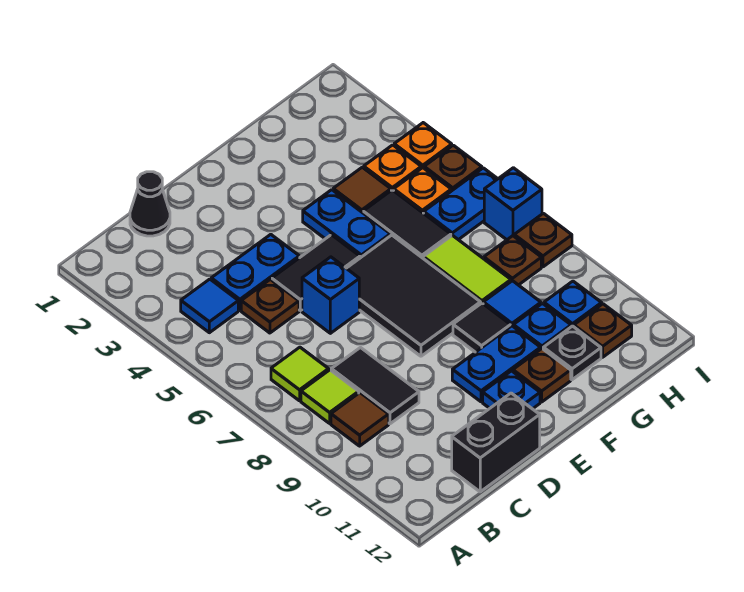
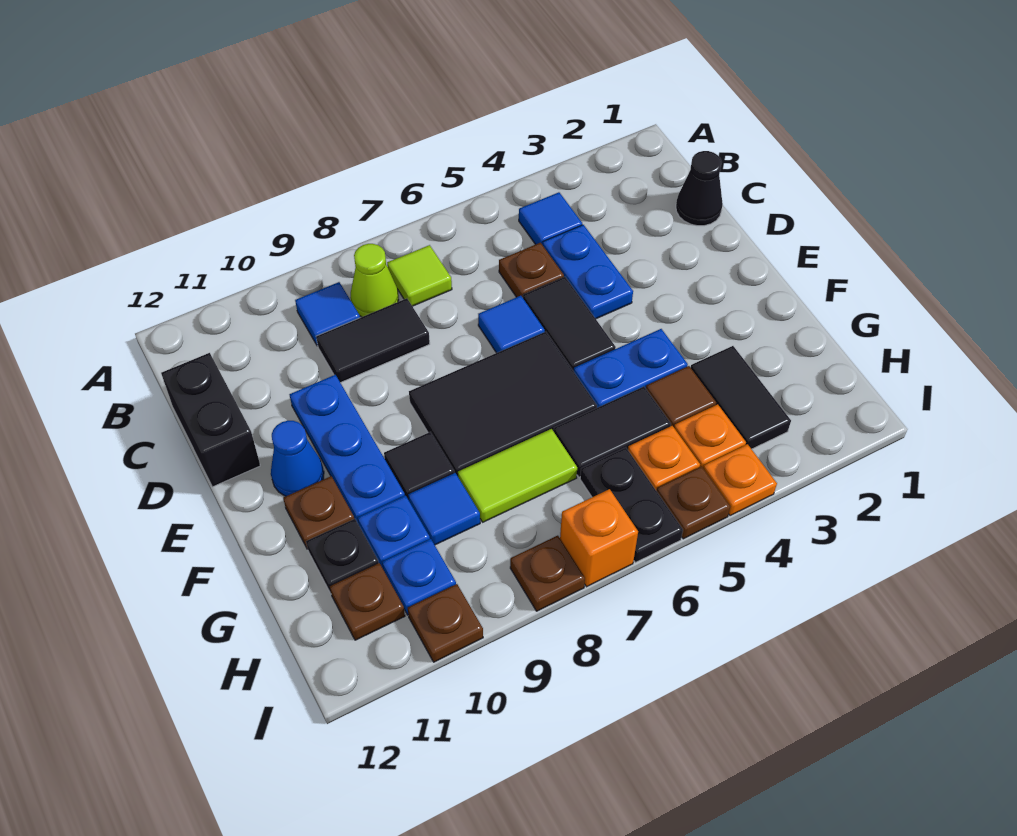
lime 1x1 tile [301,370,359,423] -> lime 1x1 cone [350,244,399,317]
brown 1x1 tile [331,393,389,446] -> blue 1x1 tile [295,282,360,346]
blue 1x1 brick [302,257,359,333] -> blue 1x1 tile [478,296,545,353]
blue 1x2 plate [452,326,541,402] -> blue 1x3 plate [289,375,405,524]
blue 1x1 plate [483,371,540,409] -> blue 1x1 cone [271,421,324,496]
none -> black 1x2 tile [691,346,791,449]
blue 1x2 plate [424,168,497,240] -> black 1x2 plate [580,448,683,562]
brown 1x1 plate [484,236,541,285] -> brown 1x1 plate moved to [408,584,483,662]
blue 1x1 brick [484,168,542,240] -> orange 1x1 brick [560,489,638,587]

